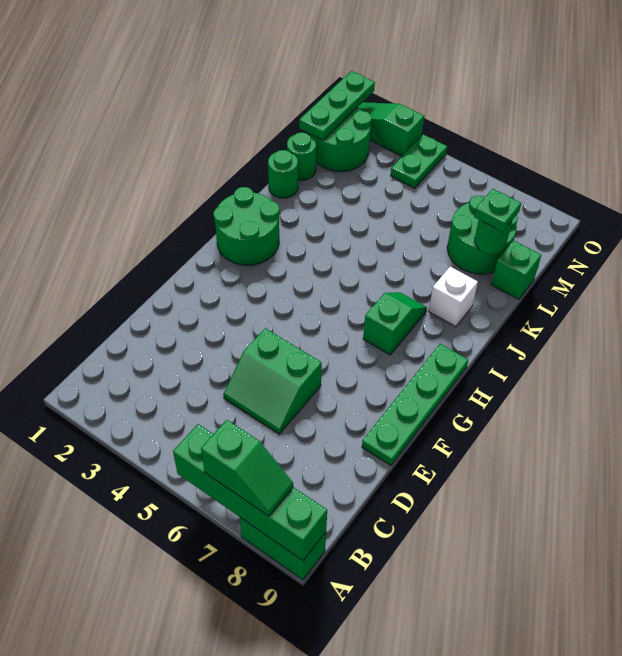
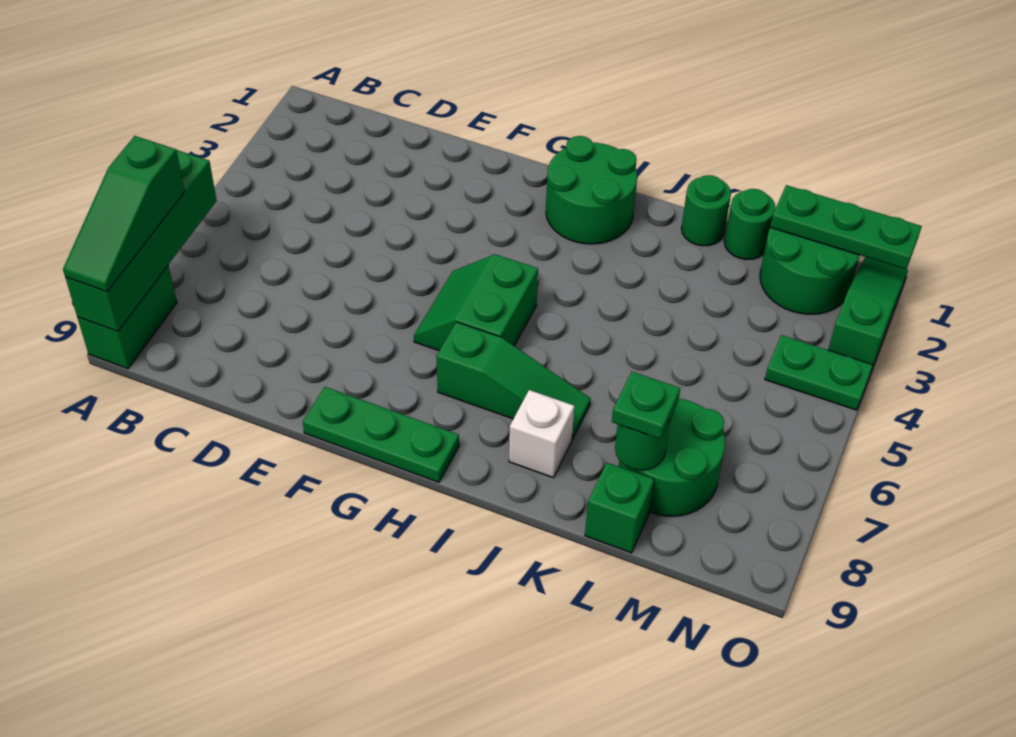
green 1x2 slope [201,420,293,516] -> green 1x3 slope [63,136,185,292]
green 2x2 slope [223,328,322,434] -> green 2x2 slope moved to [414,254,538,351]
green 1x4 plate [362,344,468,465] -> green 1x3 plate [303,387,459,482]
green 1x2 slope [363,292,427,355] -> green 1x3 slope [436,322,591,440]

